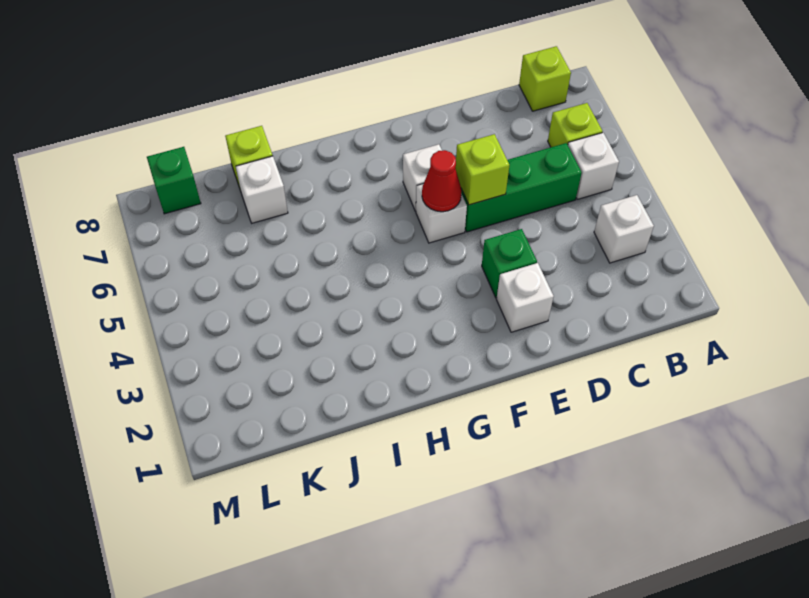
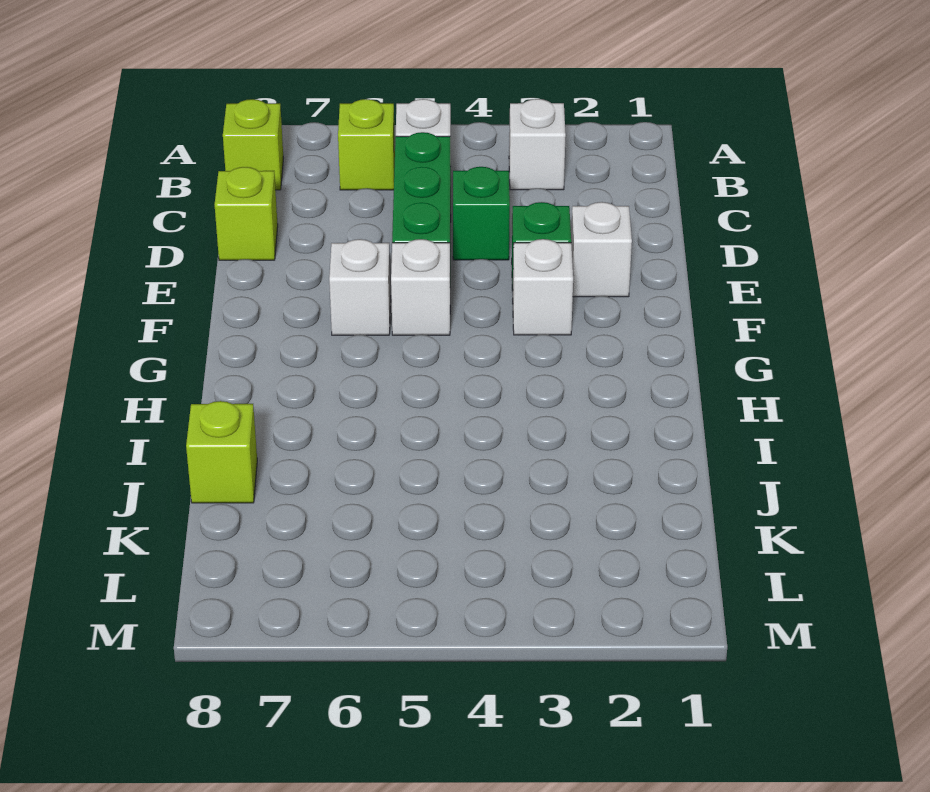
lime 1x1 brick [456,134,509,205] -> lime 1x1 brick moved to [215,167,278,260]
red 1x1 cone [422,150,462,212] -> none
white 1x1 brick [236,156,288,223] -> white 1x1 brick moved to [513,239,573,335]
green 1x1 brick [147,147,201,214] -> green 1x1 brick moved to [453,167,510,260]

